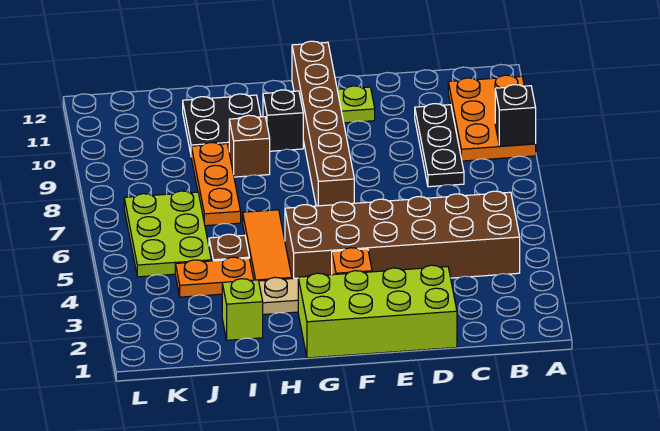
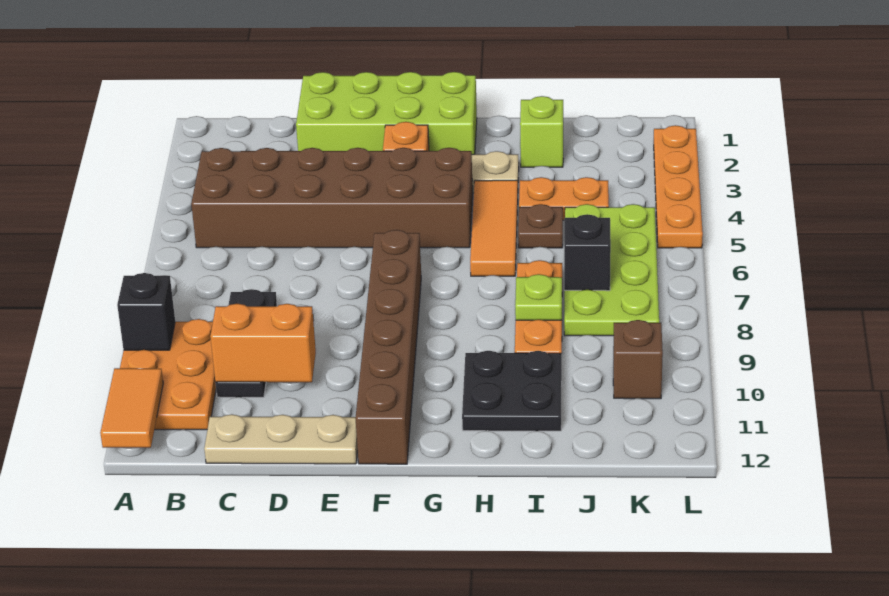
none -> orange 1x2 tile [100,368,163,448]
none -> orange 1x2 brick [210,304,316,382]
none -> tan 1x3 plate [204,414,358,464]
lime 1x1 plate [337,86,375,123] -> lime 1x1 plate moved to [515,274,562,320]
black 1x1 brick [263,90,303,151] -> black 1x1 brick moved to [564,214,611,291]
brown 1x1 brick [229,115,270,177] -> brown 1x1 brick moved to [613,320,663,399]
lime 2x3 plate [124,191,211,277] -> lime 2x4 plate [564,204,659,336]
none -> orange 1x4 plate [654,125,703,248]

